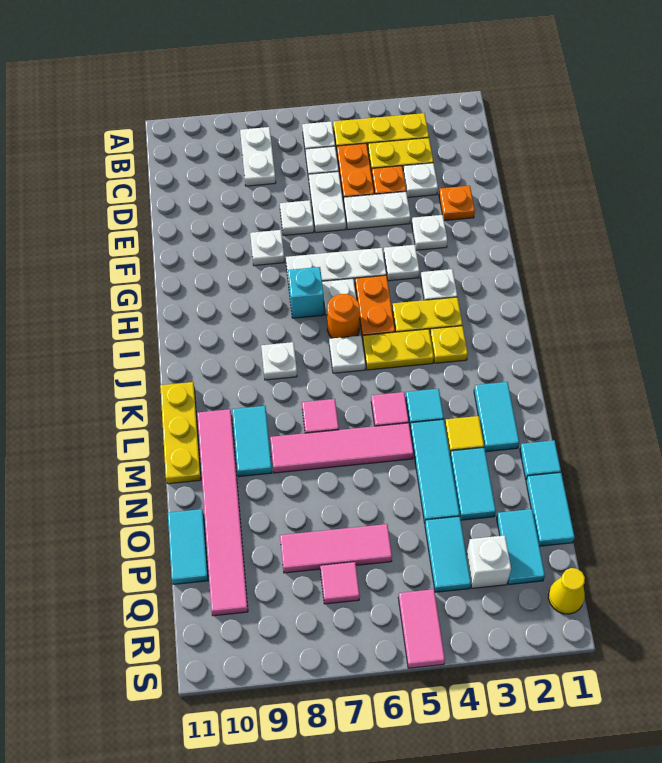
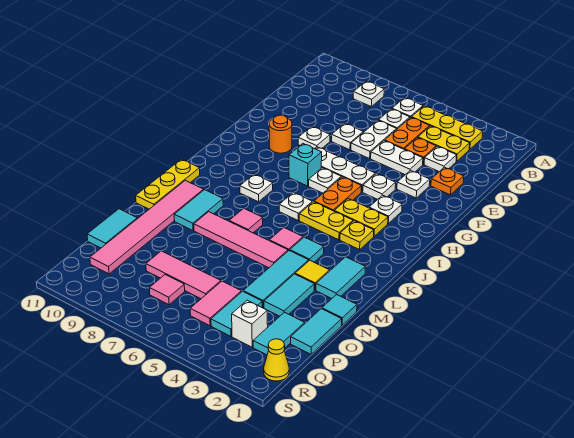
white 1x2 plate [240,127,276,186] -> white 1x1 plate [353,81,384,106]
orange 1x1 round brick [327,294,360,338] -> orange 1x1 round brick moved to [269,115,292,153]
pink 1x2 tile [398,589,445,668] -> pink 1x2 tile moved to [190,281,241,326]

